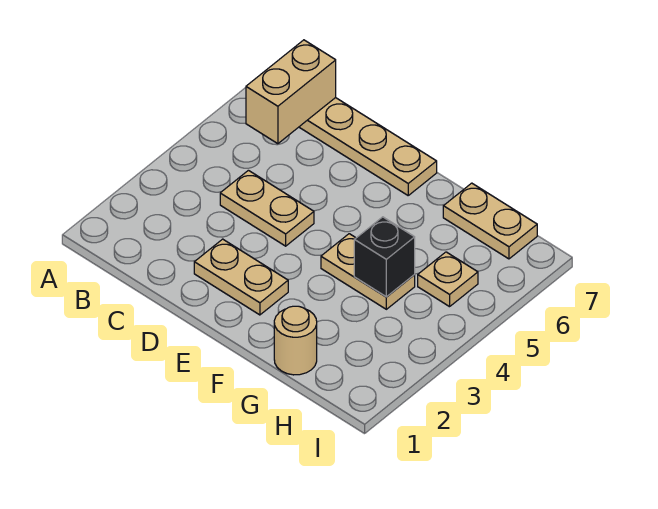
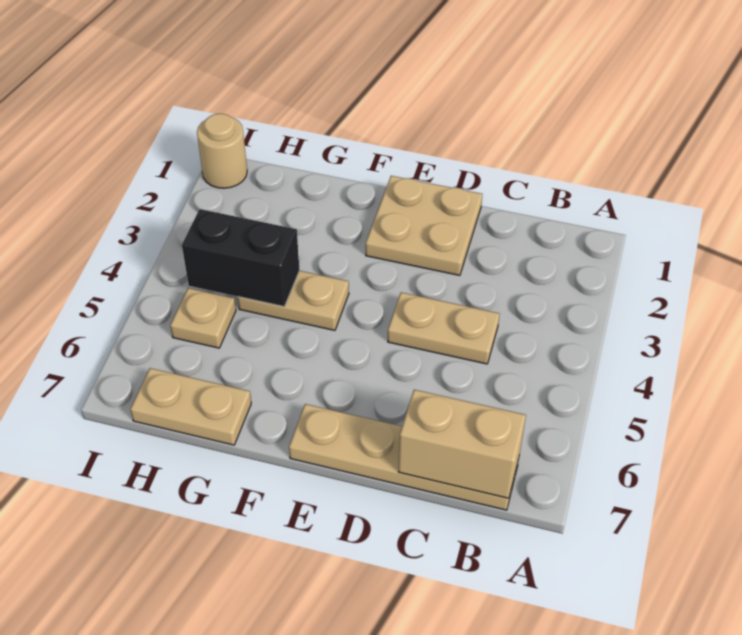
tan 1x2 brick [246,40,336,144] -> tan 1x2 brick turned to [399,390,526,498]
tan 1x2 plate [194,239,288,315] -> tan 2x2 plate [366,176,482,275]
tan 1x1 round brick [274,306,317,375] -> tan 1x1 round brick moved to [197,114,247,188]
black 1x1 brick [354,217,415,297] -> black 1x2 brick [182,209,300,306]

